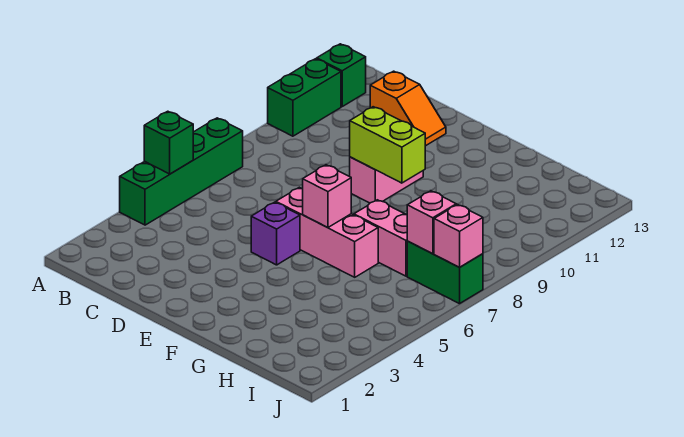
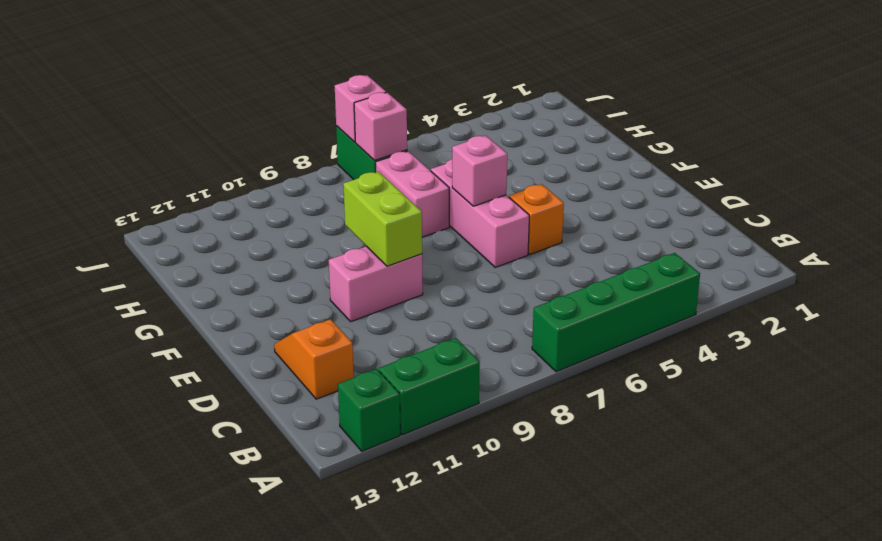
green 1x1 brick [144,111,193,174] -> none
purple 1x1 brick [251,202,300,265] -> orange 1x1 brick [509,184,564,254]

